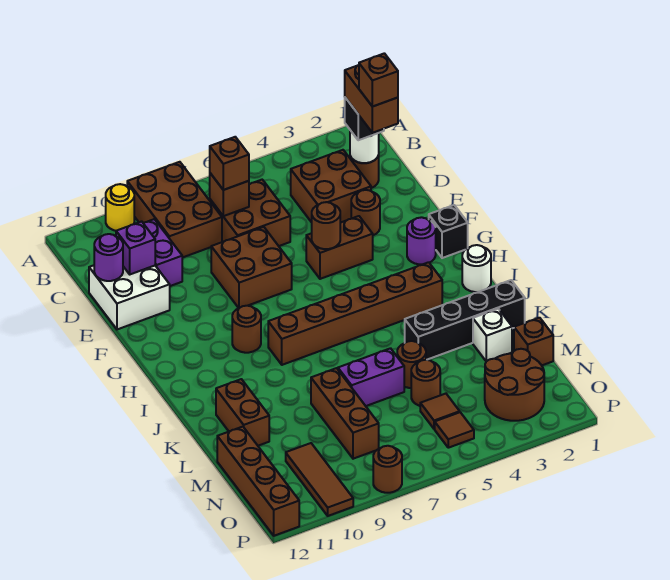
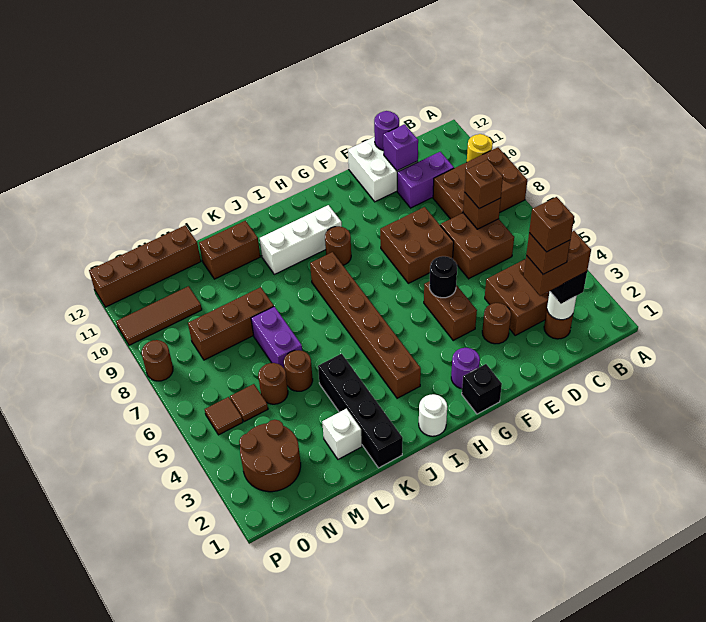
brown 1x1 round brick [312,202,340,249] -> black 1x1 round brick [429,256,457,298]
none -> white 1x3 brick [260,205,342,274]
brown 1x1 brick [514,318,553,365] -> brown 1x1 brick moved to [529,197,574,252]

